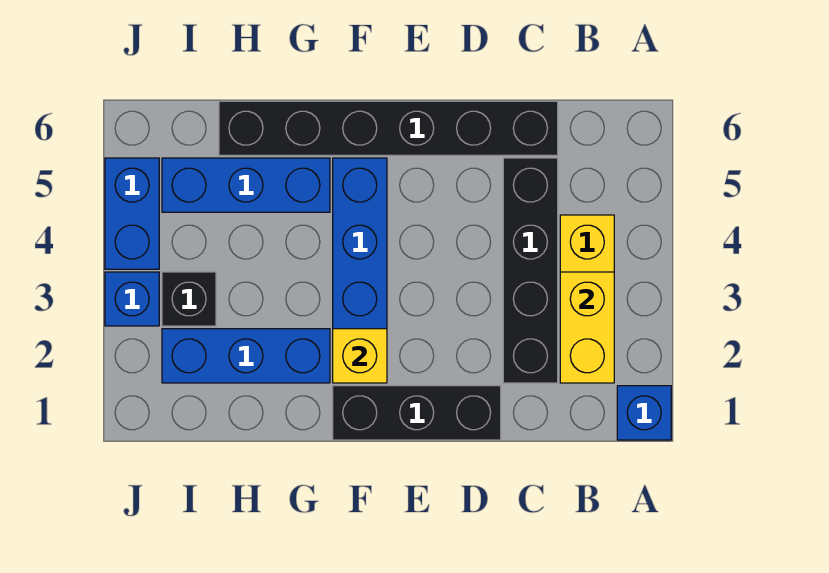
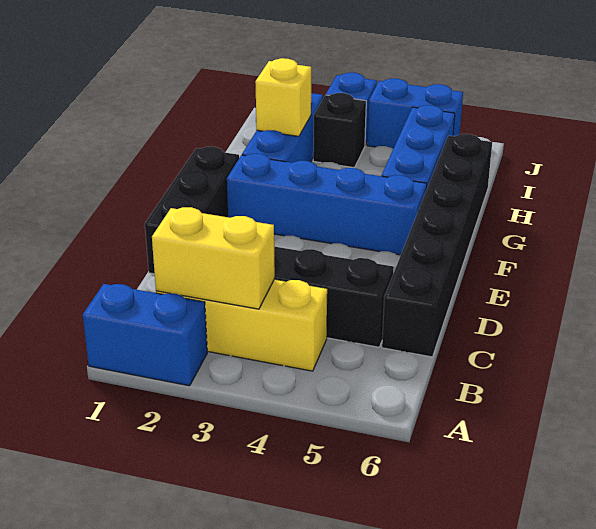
blue 1x1 brick [617,386,671,440] -> blue 1x2 brick [83,284,207,386]
yellow 1x1 brick [333,329,387,383] -> yellow 1x1 brick moved to [255,58,311,136]

